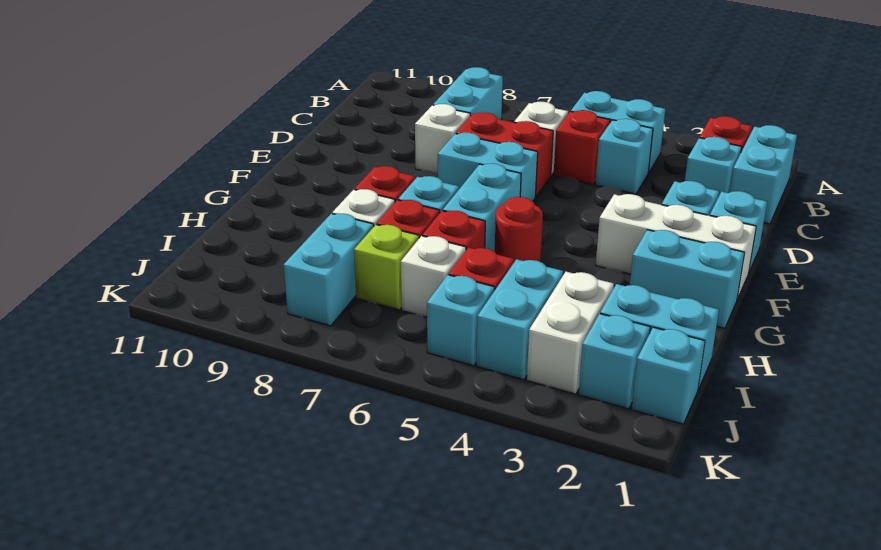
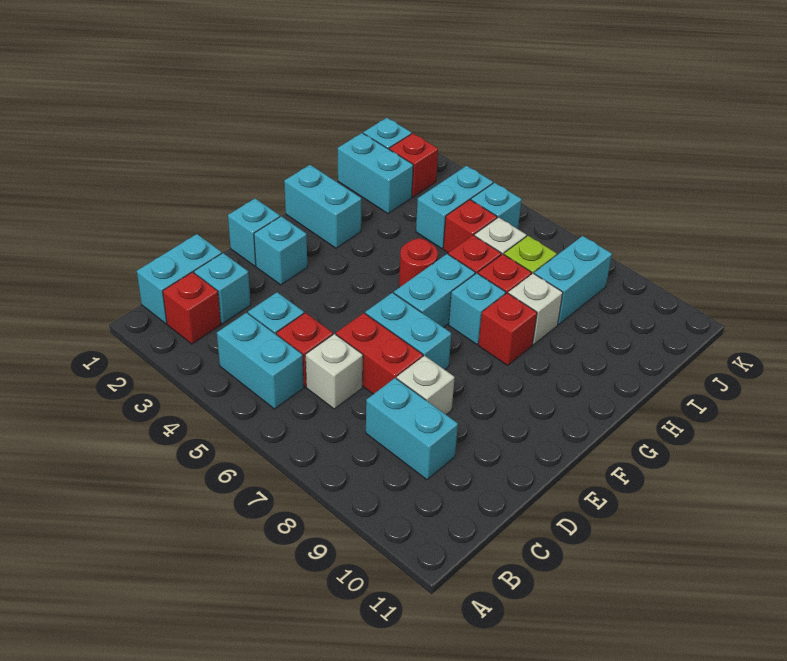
cyan 1x2 brick [433,67,503,120] -> cyan 1x2 brick turned to [366,378,458,480]
white 1x3 brick [596,194,756,299] -> none
white 1x2 brick [527,272,614,394] -> none
cyan 1x1 brick [578,314,650,409] -> red 1x1 brick [389,133,438,197]

